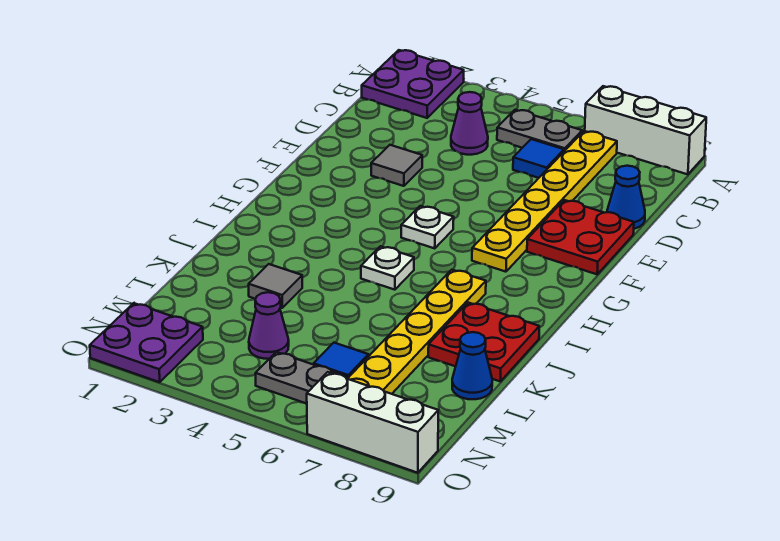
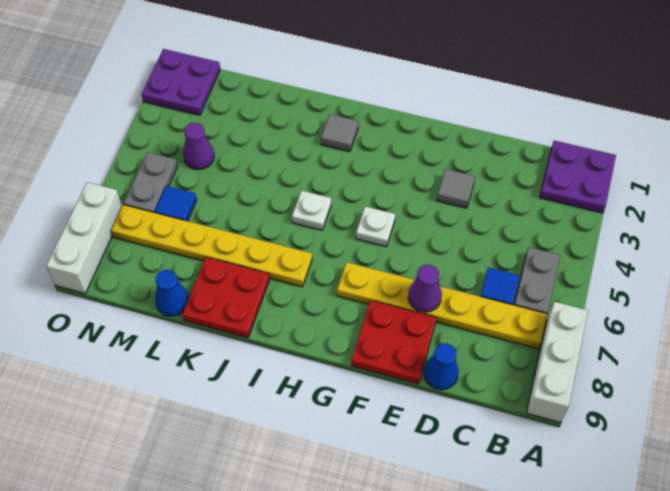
purple 1x1 cone [451,92,488,155] -> purple 1x1 cone moved to [408,265,442,312]
grey 1x1 tile [249,264,302,308] -> grey 1x1 tile moved to [321,114,358,152]

